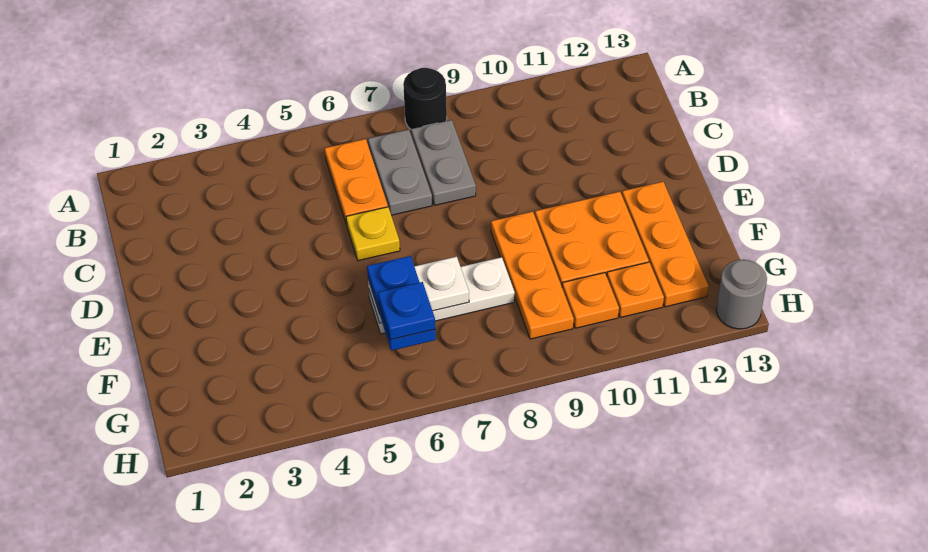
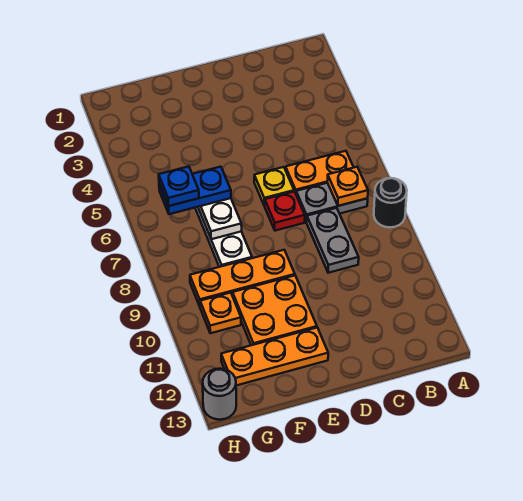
grey 1x2 plate [411,120,476,205] -> grey 1x2 plate turned to [307,208,359,273]
none -> red 1x1 plate [265,191,305,231]
orange 1x1 plate [607,262,664,317] -> orange 1x1 plate moved to [327,167,368,206]

